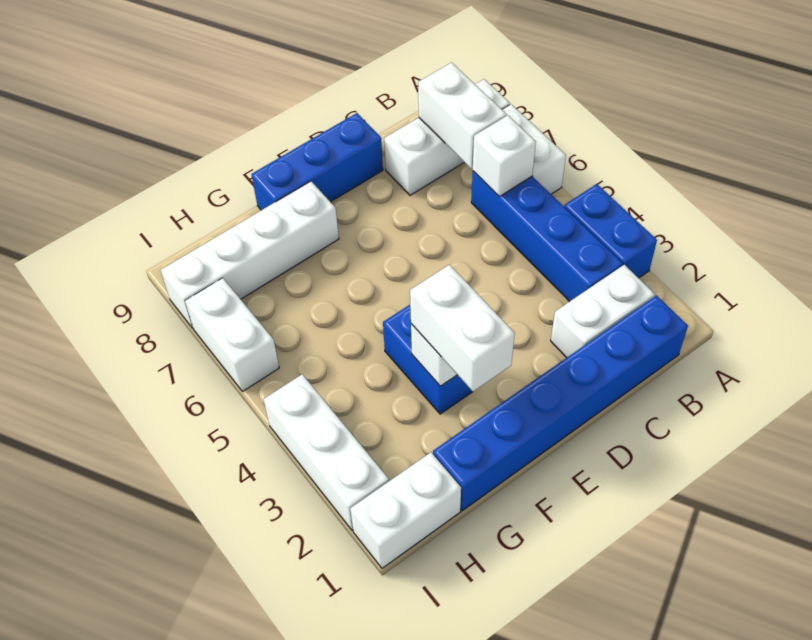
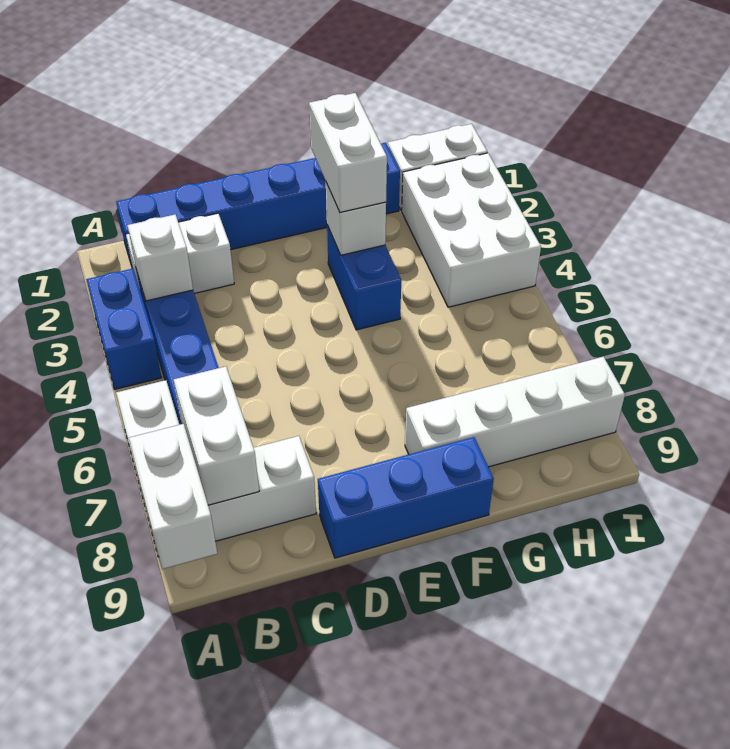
white 1x1 brick [473,115,536,196] -> white 1x1 brick moved to [127,215,193,301]
white 1x3 brick [263,374,389,531] -> white 2x3 brick [402,153,541,307]
white 1x2 brick [185,278,279,391] -> white 1x2 brick moved to [129,424,217,569]

